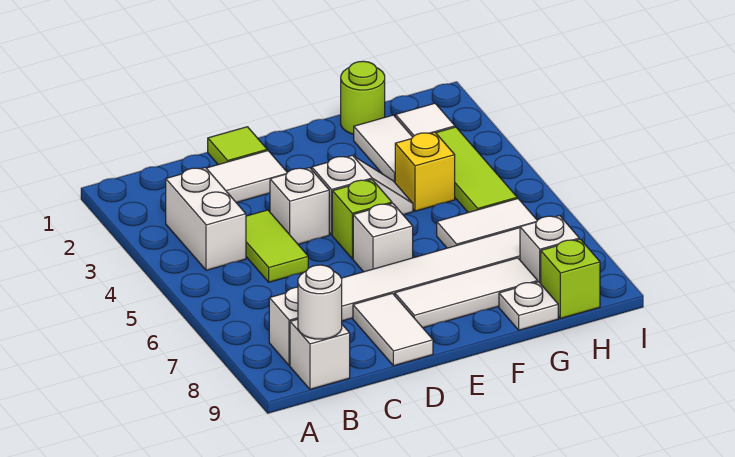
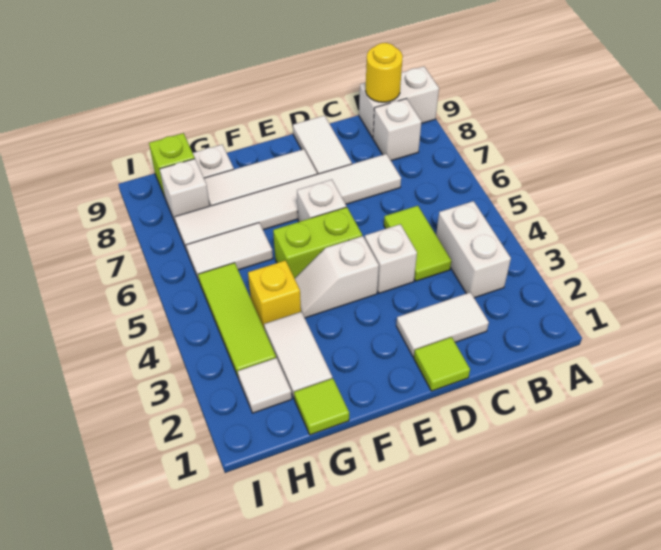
white 1x1 brick [290,319,350,389] -> white 1x2 brick [359,67,439,138]
white 1x1 round brick [298,265,342,339] -> yellow 1x1 round brick [366,43,403,102]
lime 1x1 brick [332,180,392,259] -> lime 1x2 brick [273,207,362,278]
lime 1x1 round brick [341,61,385,134] -> lime 1x1 tile [294,378,349,435]

